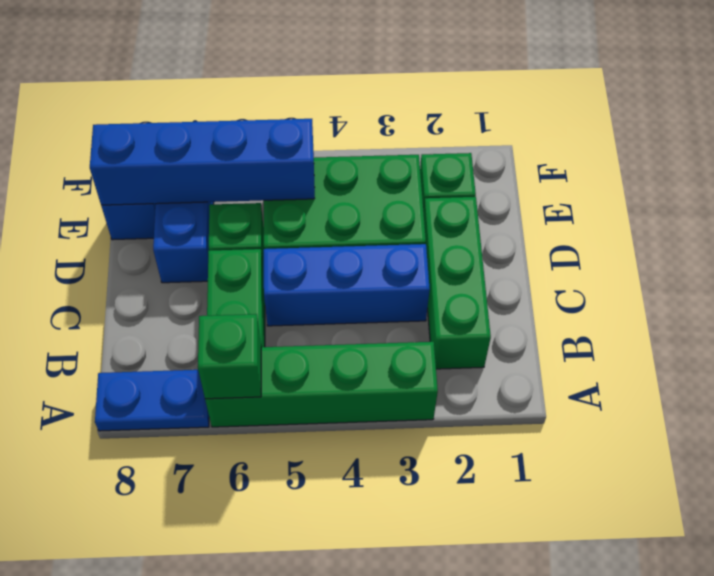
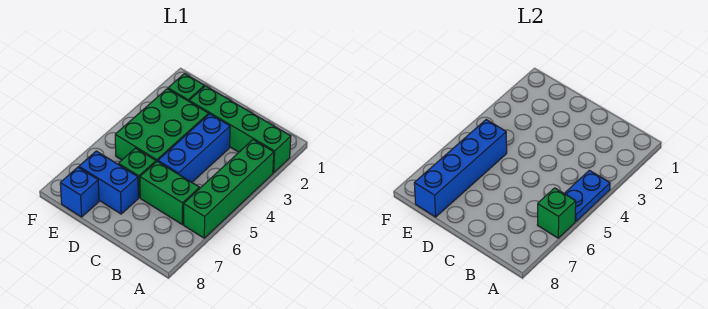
blue 1x2 plate [95,370,209,431] -> blue 1x2 plate moved to [564,170,610,221]
green 1x3 brick [424,197,491,369] -> green 1x4 brick [189,86,291,173]

